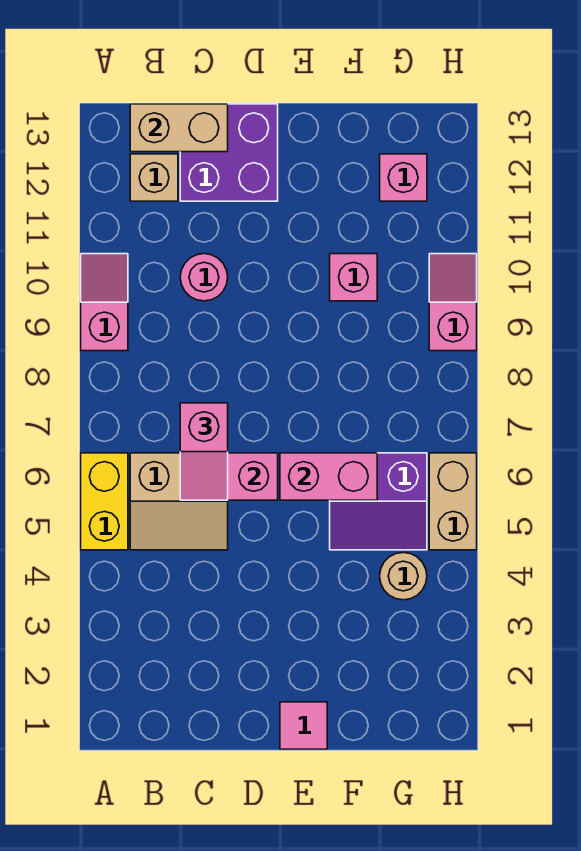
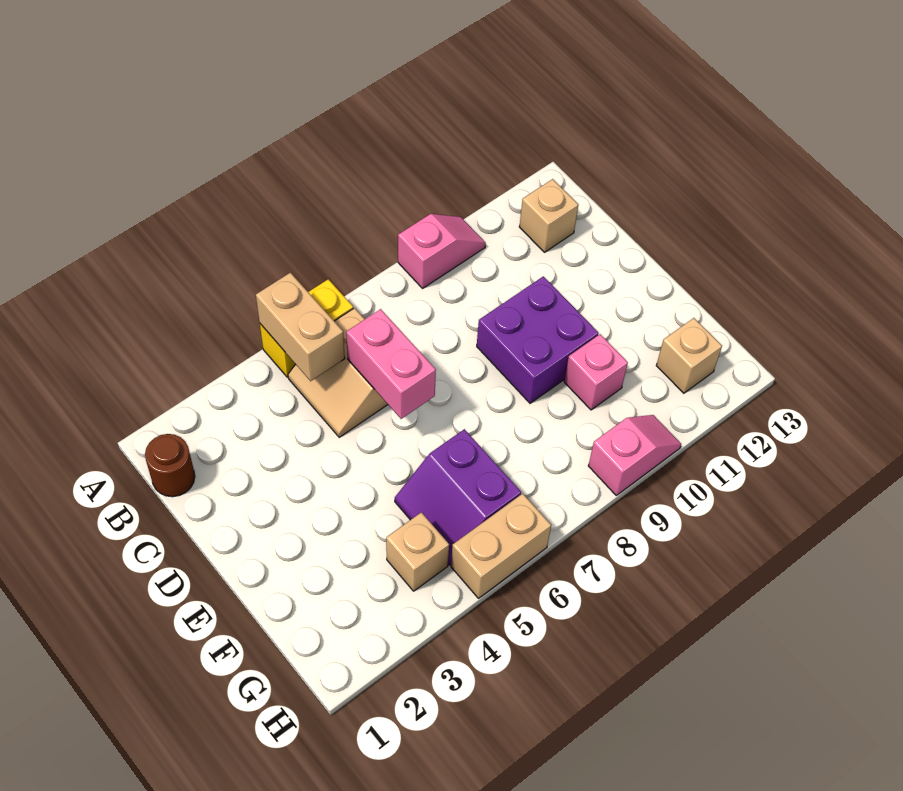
none -> brown 1x1 round brick [145,434,195,497]
tan 1x2 brick [130,104,228,152] -> tan 1x2 brick moved to [256,273,345,381]
pink 1x2 slope [180,403,228,500] -> none
pink 1x1 round brick [180,254,228,301] -> none
purple 2x2 brick [180,104,278,201] -> purple 2x2 brick moved to [477,276,599,403]
pink 1x1 tile [280,702,327,749] -> none
pink 1x2 brick [280,453,377,500] -> none
tan 1x1 round brick [380,553,427,600] -> tan 1x1 brick [386,512,449,591]
pink 1x1 brick [380,154,427,201] -> tan 1x1 brick [656,318,722,393]

